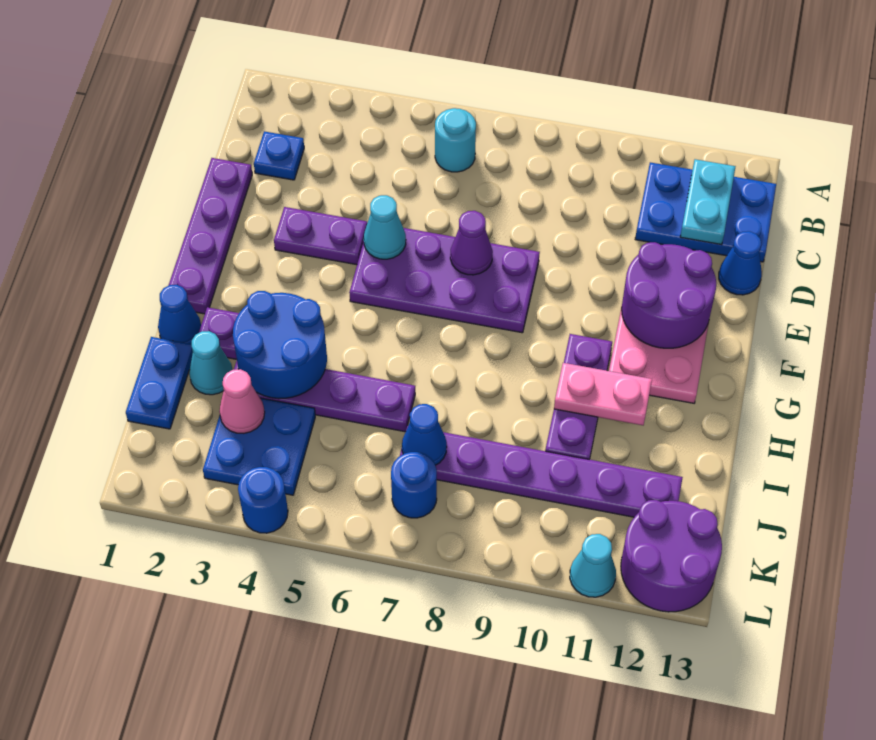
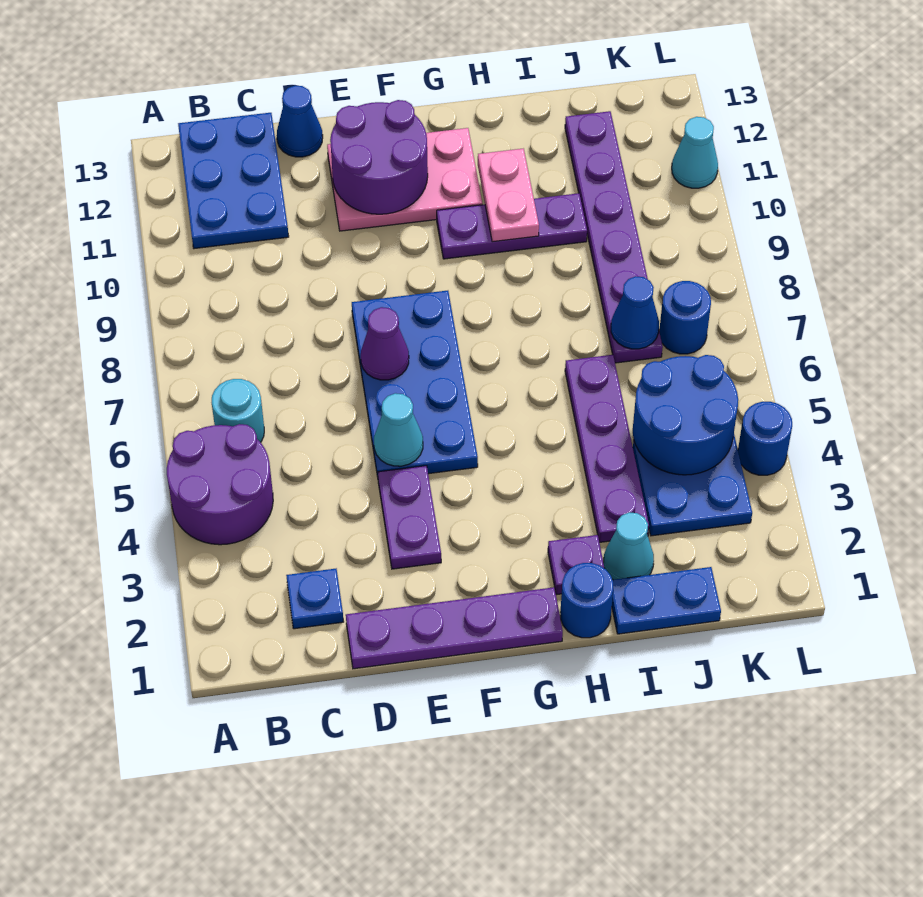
cyan 1x2 plate [680,159,736,245] -> none
purple 2x4 plate [349,228,540,333] -> blue 2x4 plate [352,291,478,477]
blue 1x1 cone [158,285,201,344] -> blue 1x1 round brick [561,563,613,638]
blue 2x2 round brick [233,291,327,399] -> blue 2x2 round brick moved to [633,355,738,475]
pink 1x1 cone [219,369,265,433] -> none
purple 2x2 round brick [621,500,722,612] -> purple 2x2 round brick moved to [167,424,273,545]

